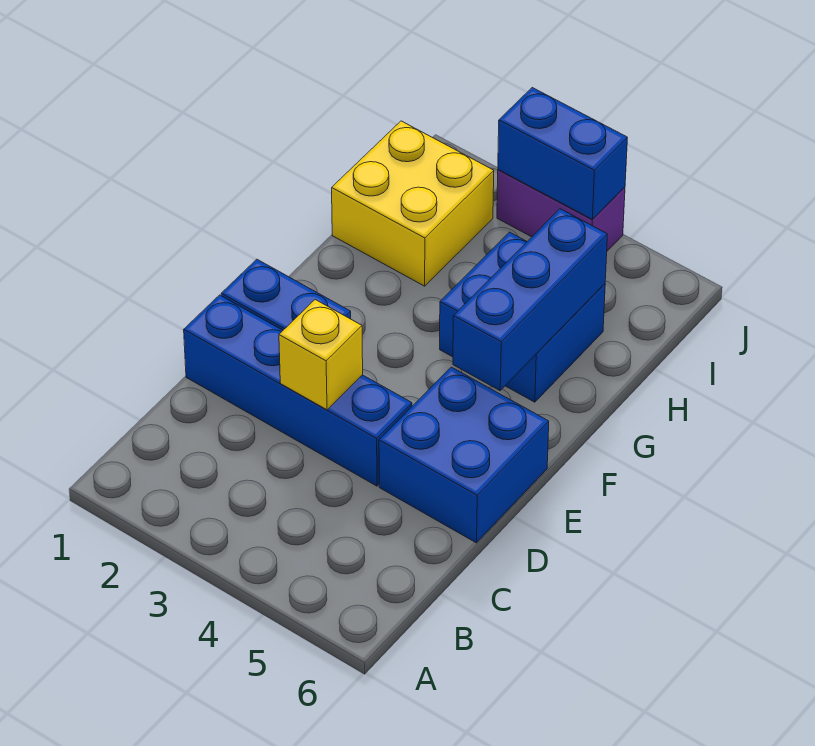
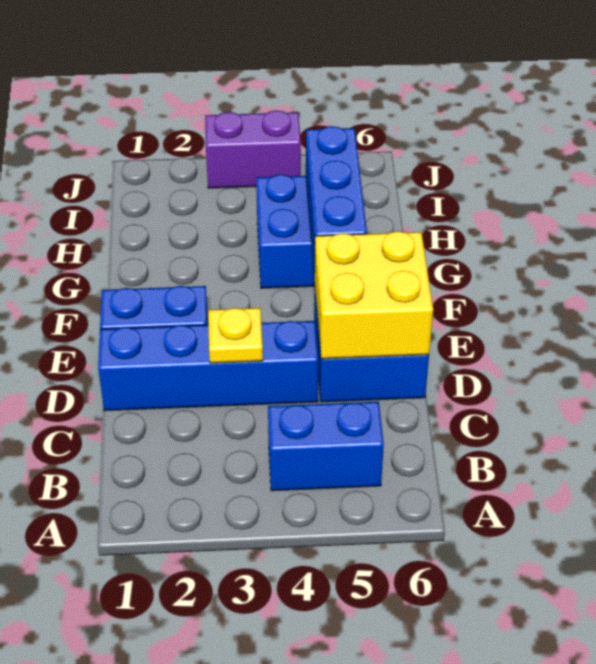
yellow 1x1 brick [279,300,363,410] -> yellow 1x1 plate [208,308,263,363]
yellow 2x2 brick [332,121,494,286] -> yellow 2x2 brick moved to [315,231,433,359]
blue 1x2 brick [498,88,627,220] -> blue 1x2 brick moved to [268,402,384,491]

